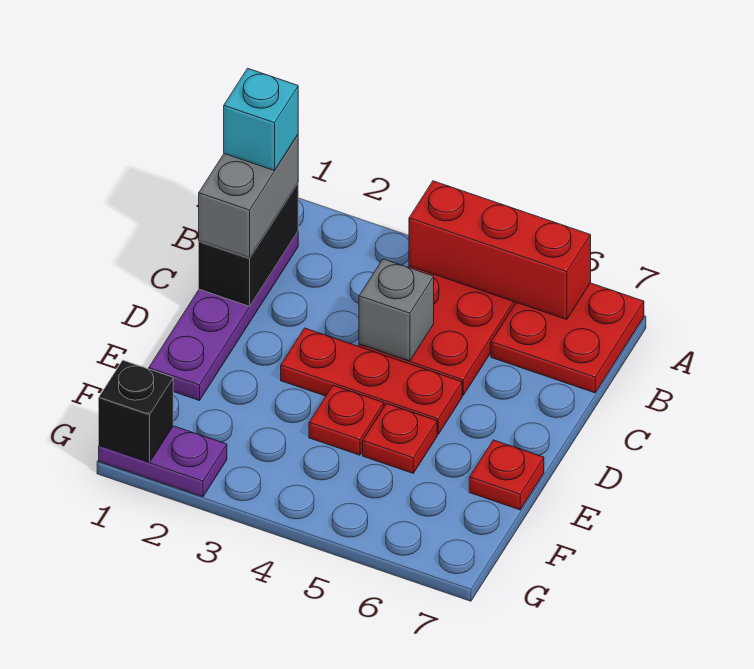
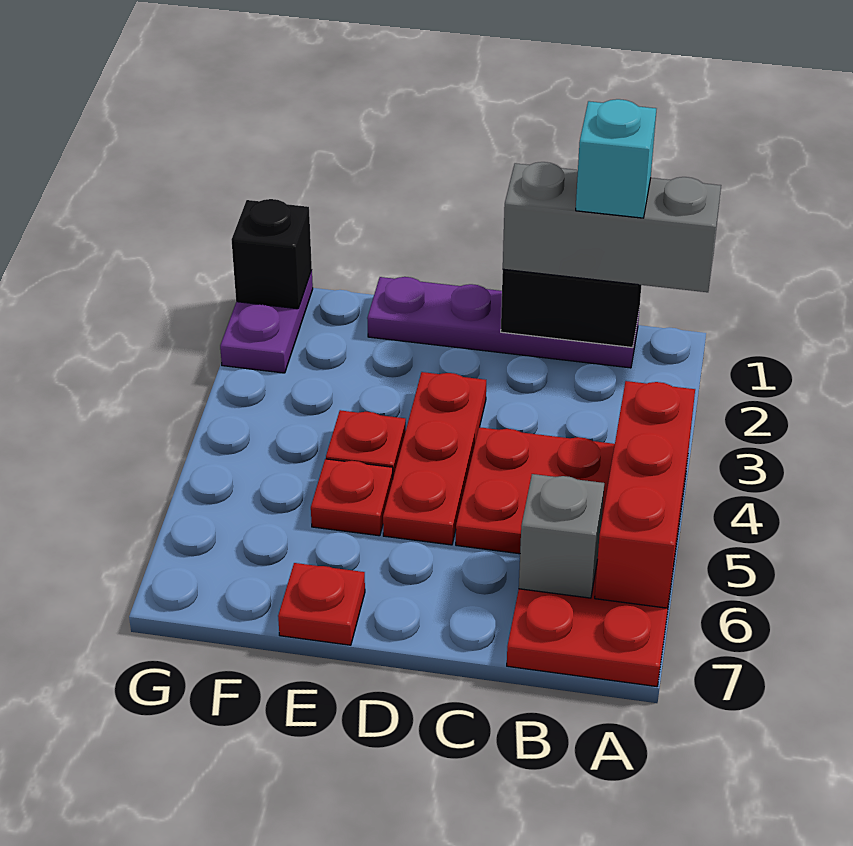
grey 1x2 brick [199,135,298,258] -> grey 1x3 brick [503,162,721,292]
grey 1x1 brick [359,259,434,361] -> grey 1x1 brick moved to [519,474,604,598]

